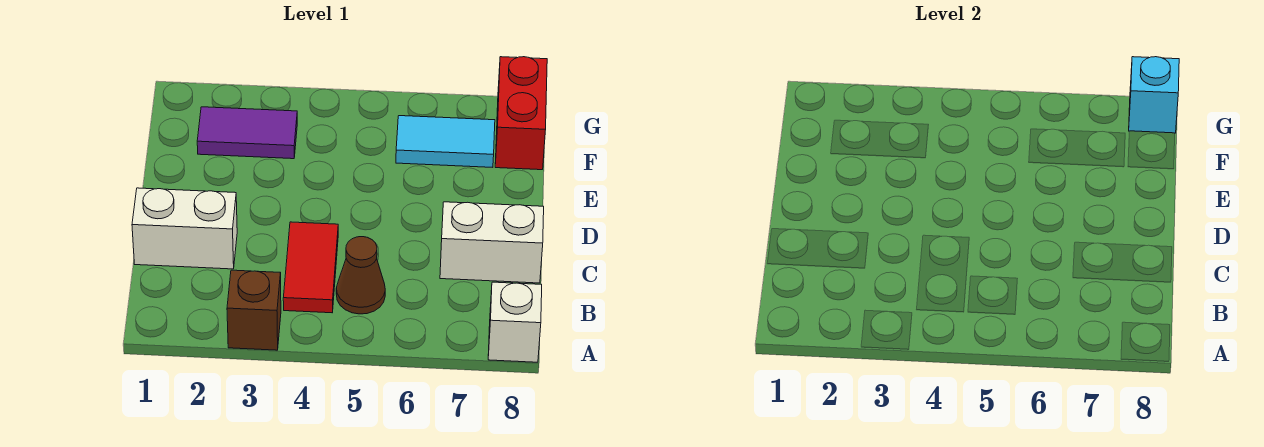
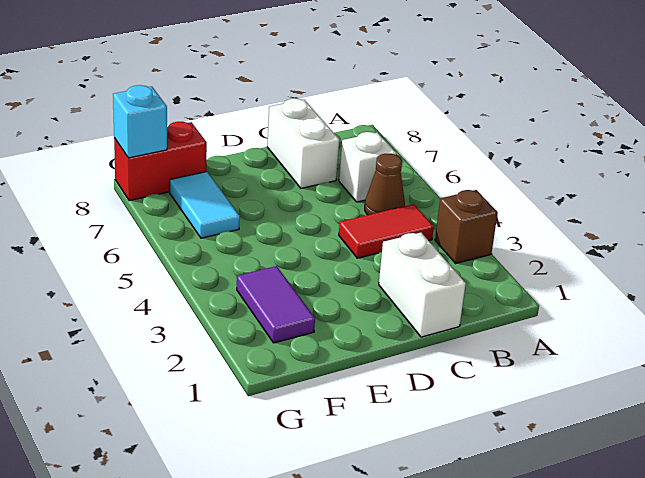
white 1x1 brick [488,282,542,362] -> white 1x1 brick moved to [339,132,396,202]

